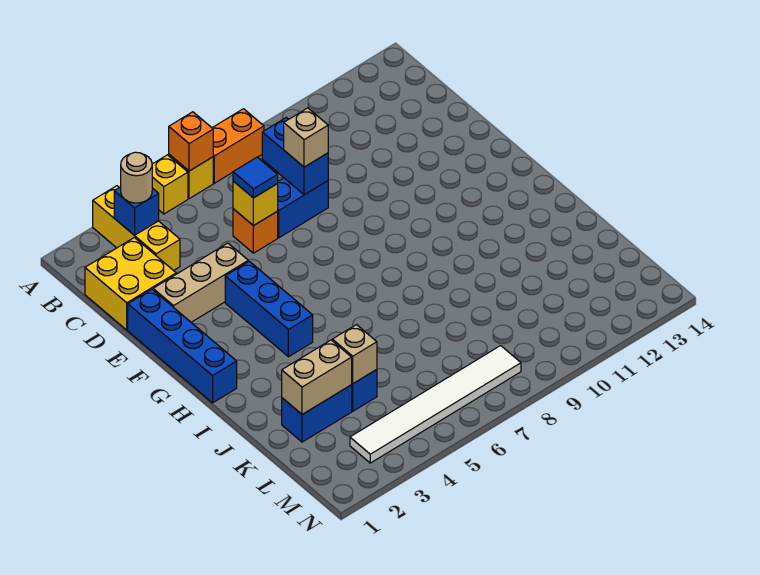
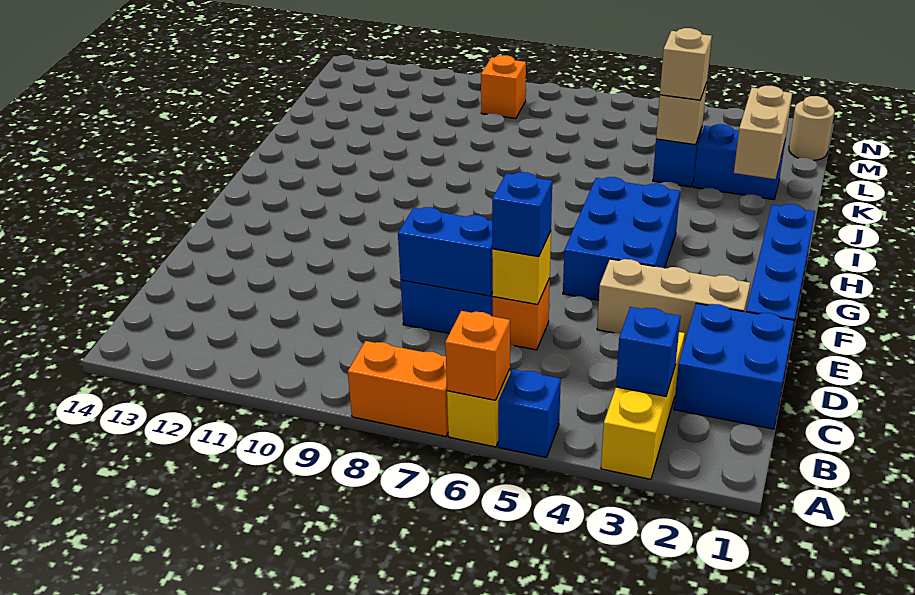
yellow 1x1 brick [152,155,188,214] -> blue 1x1 brick [498,369,561,457]
tan 1x1 round brick [121,152,152,203] -> tan 1x1 round brick moved to [789,96,834,160]
yellow 2x2 brick [85,238,176,330] -> blue 2x2 brick [674,303,794,429]
blue 1x2 brick [262,117,328,195] -> blue 1x2 brick turned to [398,207,493,296]
blue 1x1 tile [233,157,278,198] -> blue 1x1 brick [492,172,552,257]
tan 1x1 brick [284,108,328,167] -> tan 1x1 brick moved to [660,28,712,100]
blue 1x3 brick [225,261,313,357] -> blue 2x3 brick [563,177,680,300]
tan 1x2 brick [282,340,352,415] -> tan 1x2 brick turned to [734,86,792,179]
white 1x6 tile [350,346,521,463] -> none
none -> orange 1x1 brick [481,55,526,119]

